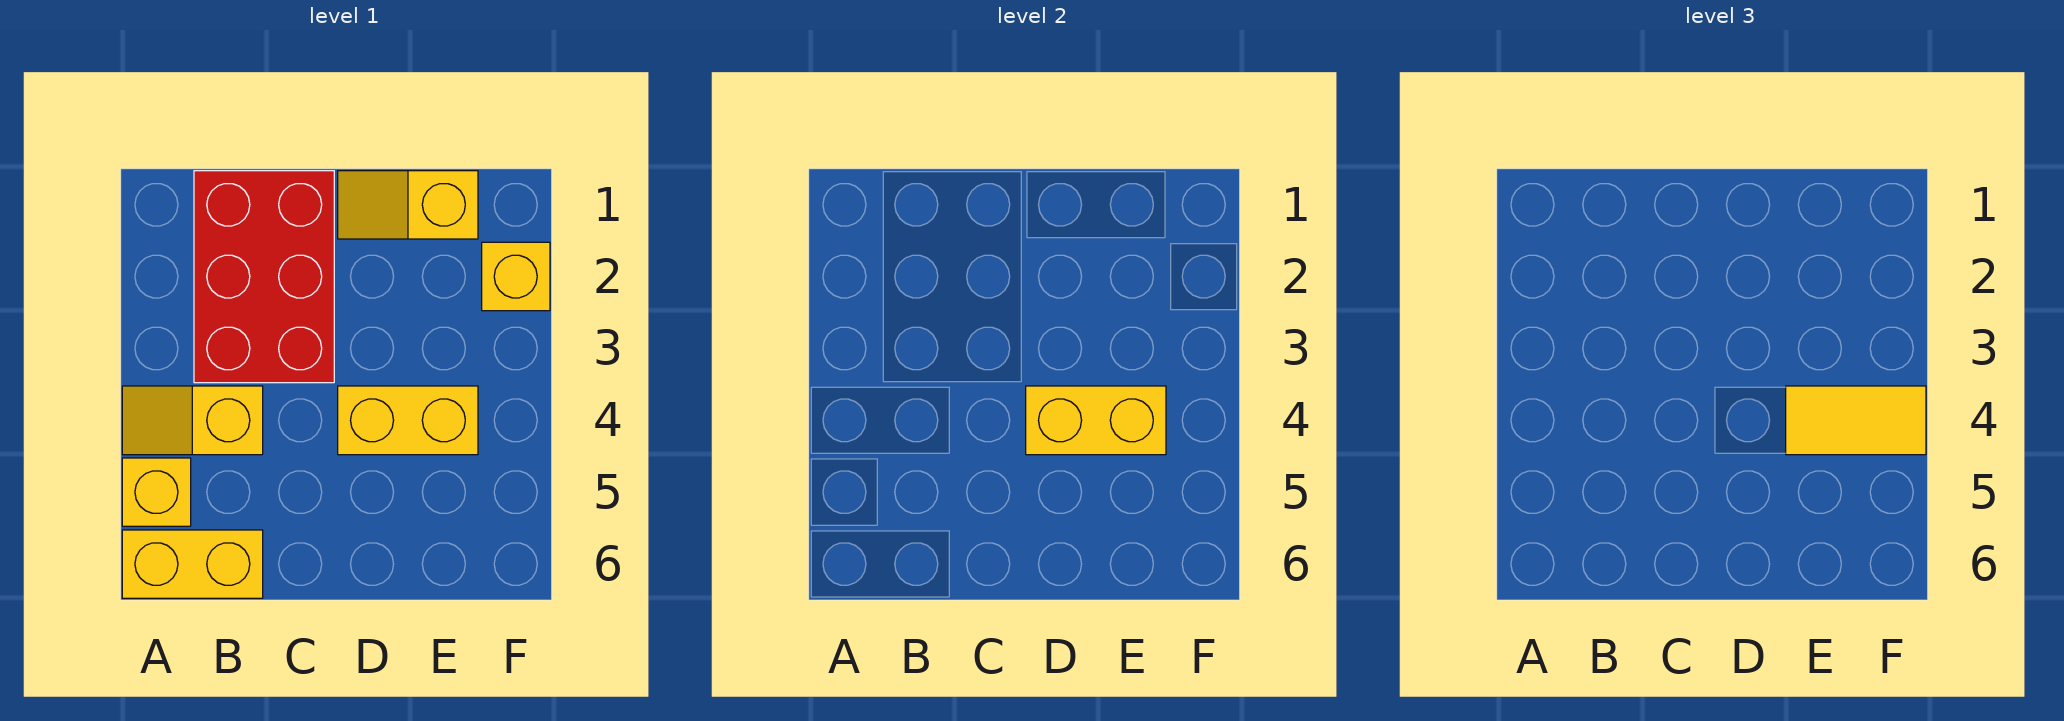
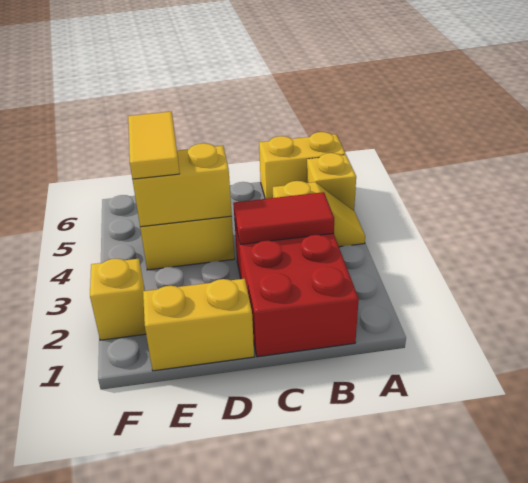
none -> red 1x2 tile [233,192,334,244]
yellow 1x2 slope [338,171,478,239] -> yellow 1x2 brick [143,279,254,371]
yellow 1x2 tile [1786,386,1926,455] -> yellow 1x2 tile turned to [128,112,180,179]

